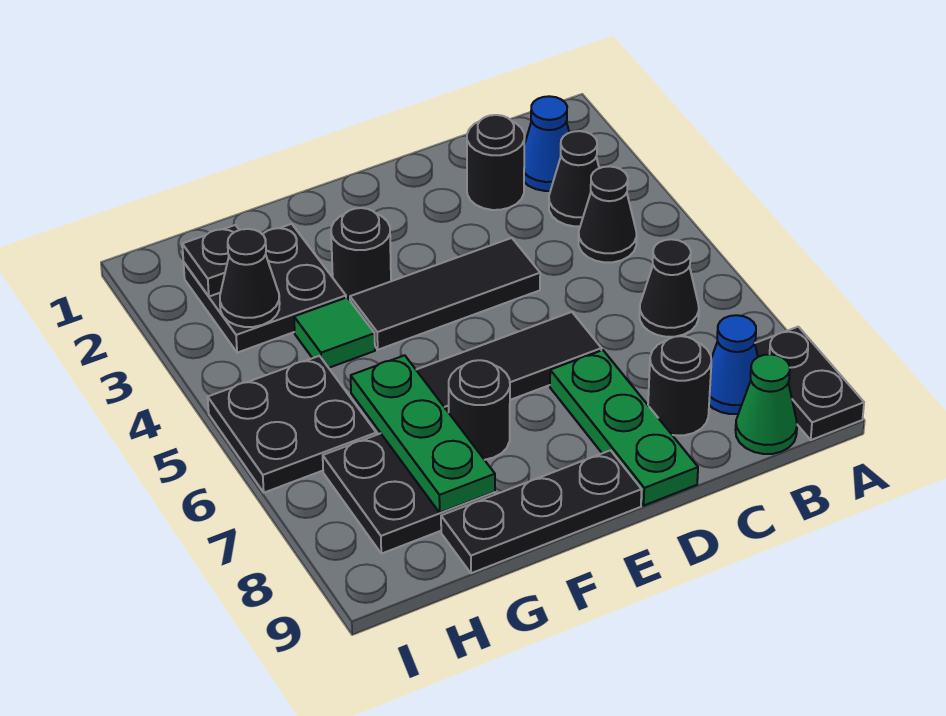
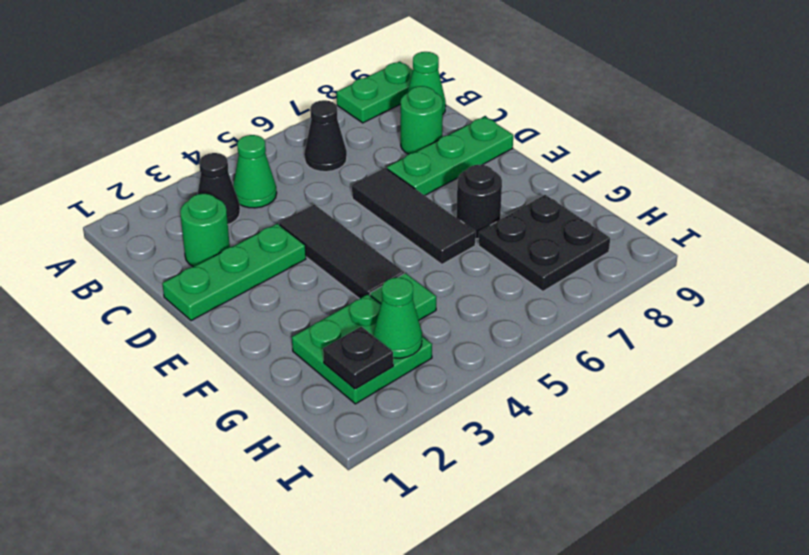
black 1x2 plate [755,327,864,440] -> green 1x2 plate [337,61,413,123]
blue 1x1 cone [524,96,569,191] -> none
black 1x1 cone [578,166,637,262] -> green 1x1 cone [233,135,277,208]
blue 1x1 cone [709,315,758,414] -> none
black 1x1 round brick [467,115,524,210] -> green 1x1 round brick [180,194,230,267]
black 1x1 round brick [648,336,711,435] -> green 1x1 round brick [401,86,443,154]
black 1x3 plate [441,450,642,573] -> none
black 1x1 round brick [331,208,391,300] -> none
black 2x2 plate [184,224,346,353] -> green 2x2 plate [292,294,432,404]
green 1x3 plate [351,355,495,513] -> green 1x3 plate moved to [162,224,306,321]
black 1x1 cone [220,229,280,327] -> green 1x1 cone [373,277,422,358]
black 2x2 plate [208,356,376,493] -> none

